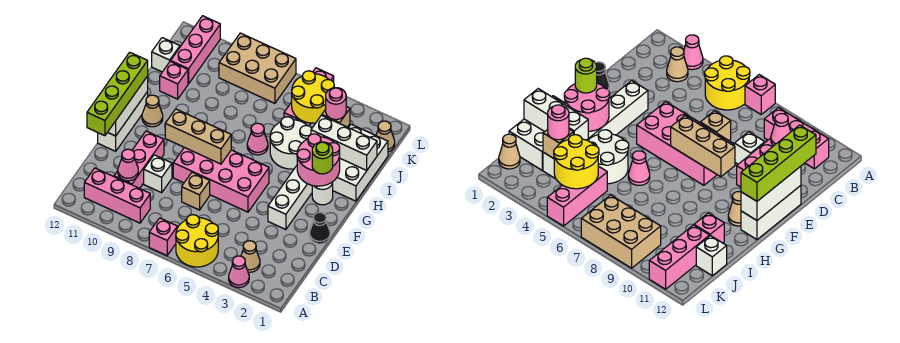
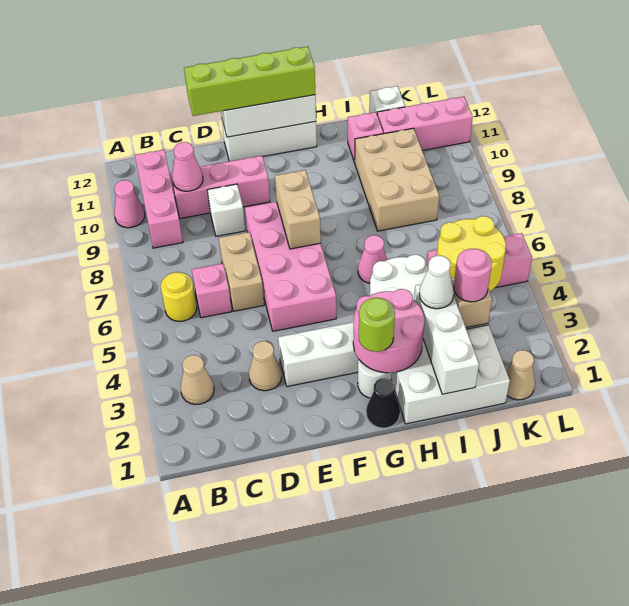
pink 1x1 cone [229,256,249,288] -> pink 1x1 cone moved to [114,180,145,228]
yellow 2x2 round brick [176,215,218,267] -> yellow 1x1 round brick [161,272,197,321]
pink 1x1 brick [149,218,177,256] -> pink 1x1 brick moved to [192,263,232,318]
tan 1x1 brick [182,172,210,210] -> tan 1x2 brick [219,232,264,311]
black 1x1 cone [310,212,330,244] -> black 1x1 cone moved to [366,378,400,428]
tan 1x3 brick [165,109,231,164] -> tan 1x2 brick [275,170,321,249]
tan 1x1 cone [142,95,163,127] -> tan 1x1 cone moved to [249,341,282,391]
none -> white 1x1 cone [419,256,454,309]
tan 2x3 brick [219,33,296,103] -> tan 2x3 brick moved to [355,128,439,231]

